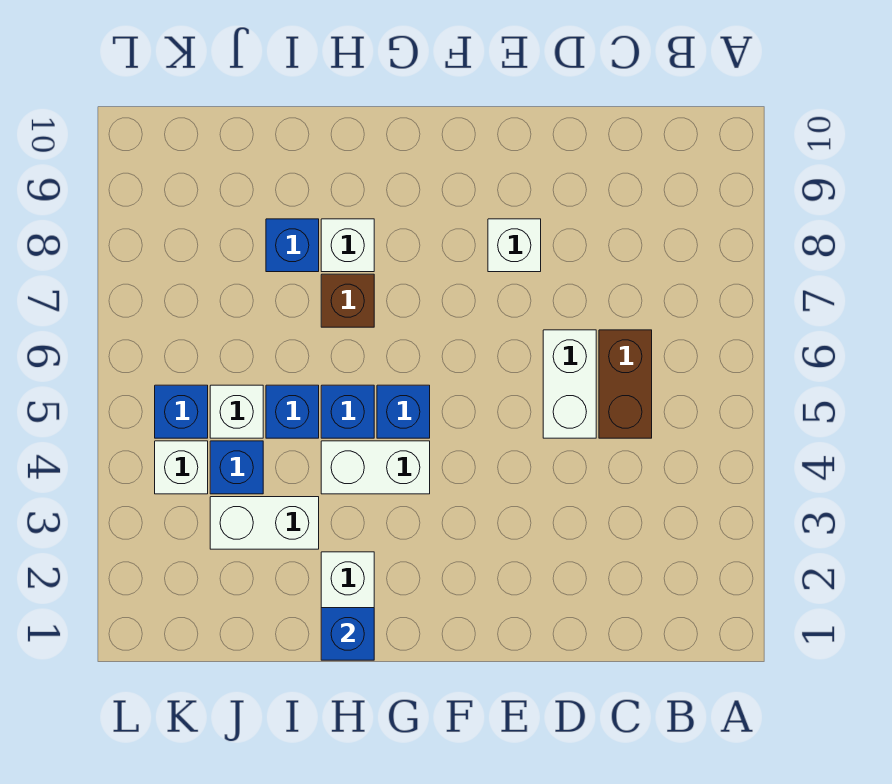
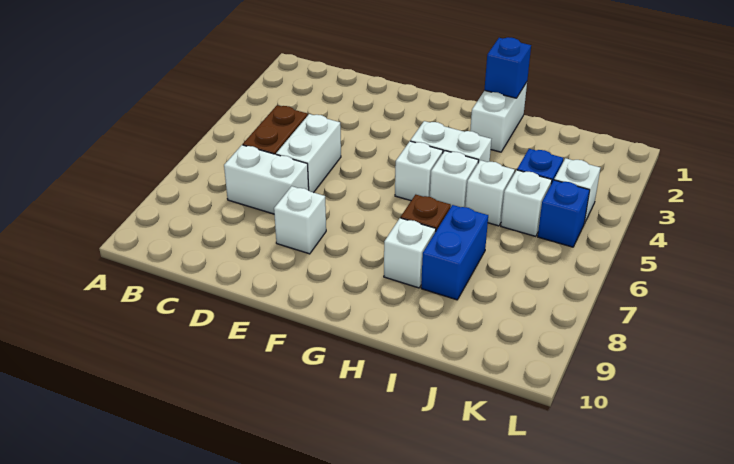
blue 1x1 brick [377,385,430,438] -> white 1x1 brick [395,141,443,201]
blue 1x1 brick [321,385,374,438] -> white 1x1 brick [430,151,478,208]
white 1x2 brick [210,497,319,549] -> white 1x2 brick moved to [224,145,309,214]
blue 1x1 brick [266,385,319,438] -> white 1x1 brick [465,160,515,226]
blue 1x1 brick [266,219,319,272] -> blue 1x2 brick [421,205,488,300]

